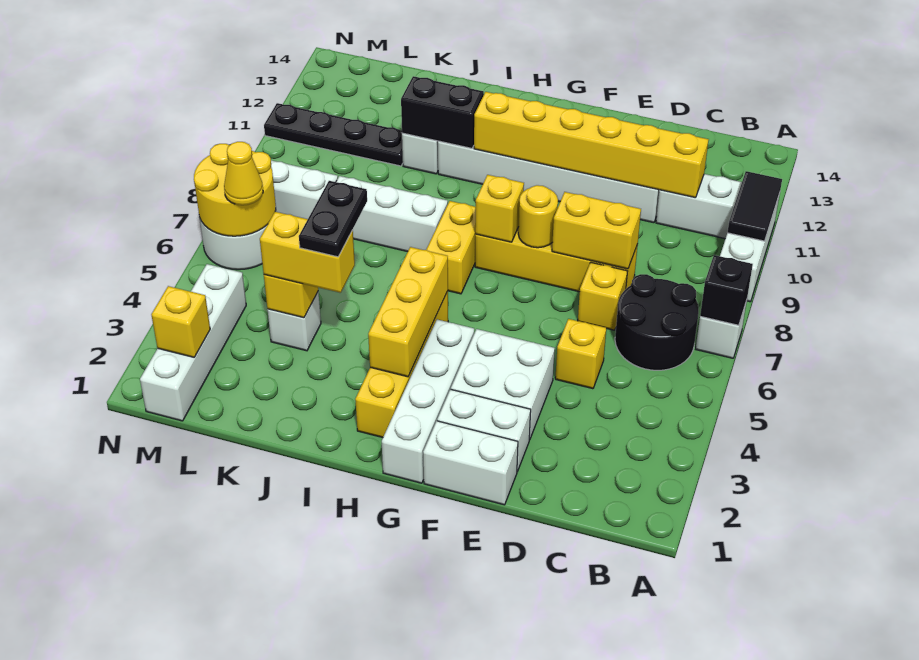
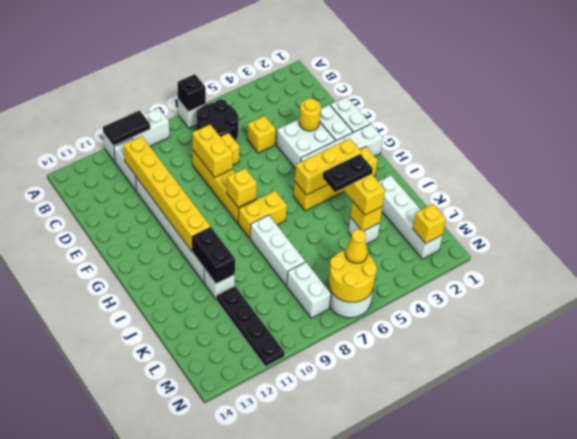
yellow 1x1 round brick [518,185,558,248] -> yellow 1x1 round brick moved to [299,99,321,131]
white 1x4 brick [140,264,246,421] -> white 1x4 brick turned to [378,175,443,259]

